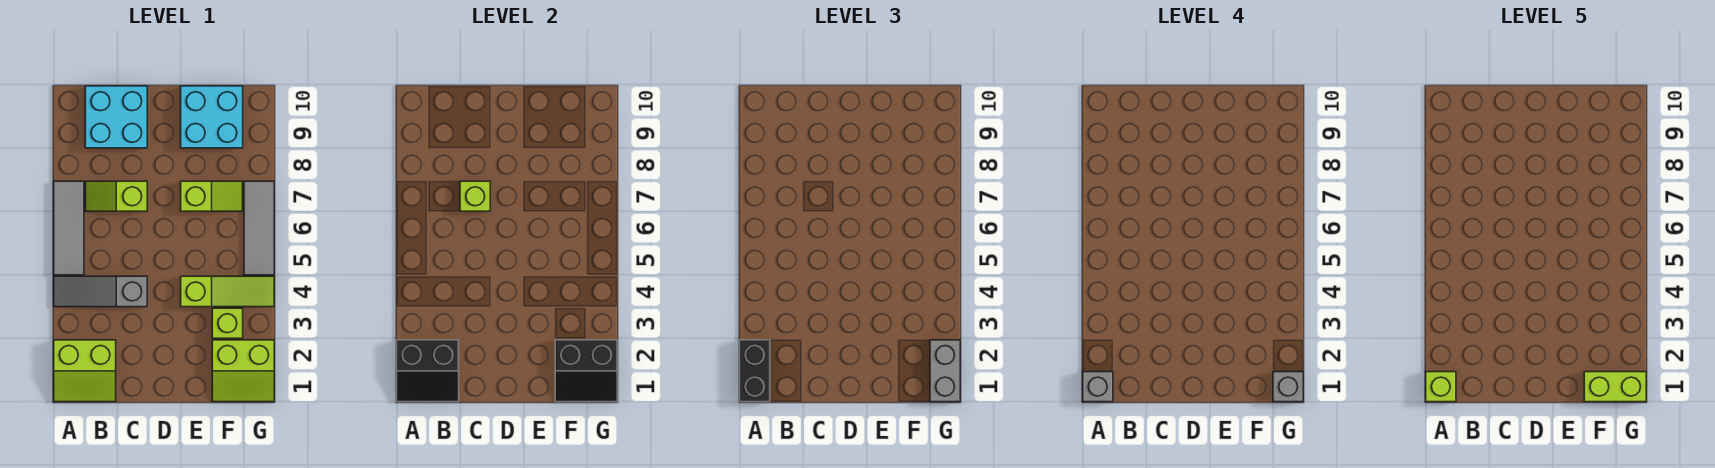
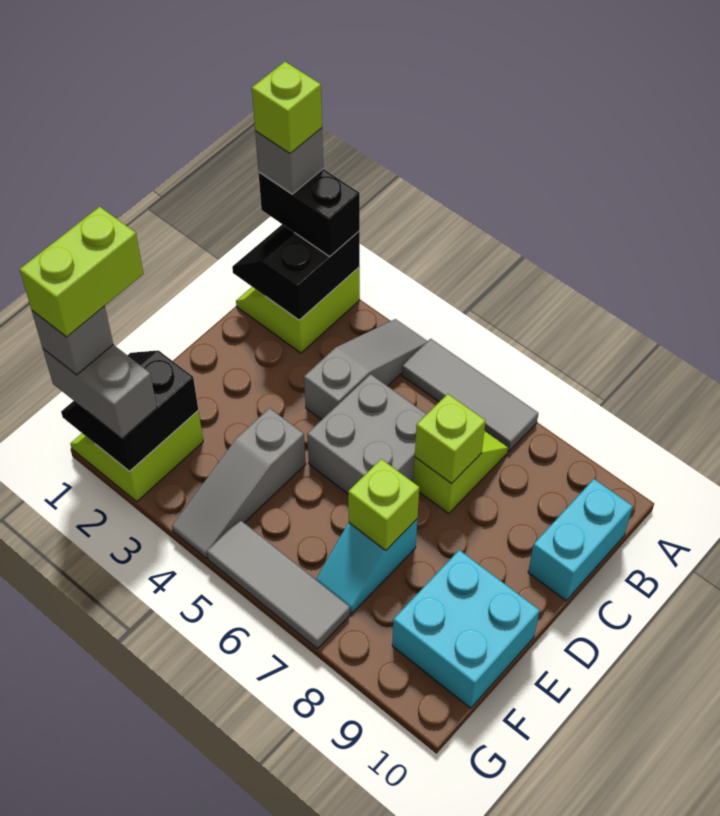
cyan 2x2 brick [85,86,147,148] -> cyan 1x2 brick [528,479,633,601]
none -> grey 2x2 brick [307,374,427,494]
lime 1x3 slope [181,276,274,307] -> grey 1x3 slope [172,408,306,558]
lime 1x2 slope [181,181,243,211] -> cyan 1x2 slope [316,519,417,613]
lime 1x1 brick [212,308,243,338] -> lime 1x1 brick moved to [348,459,419,550]

